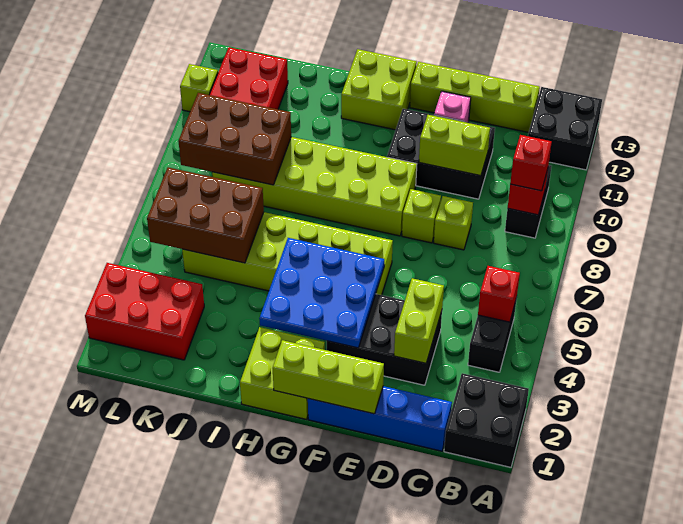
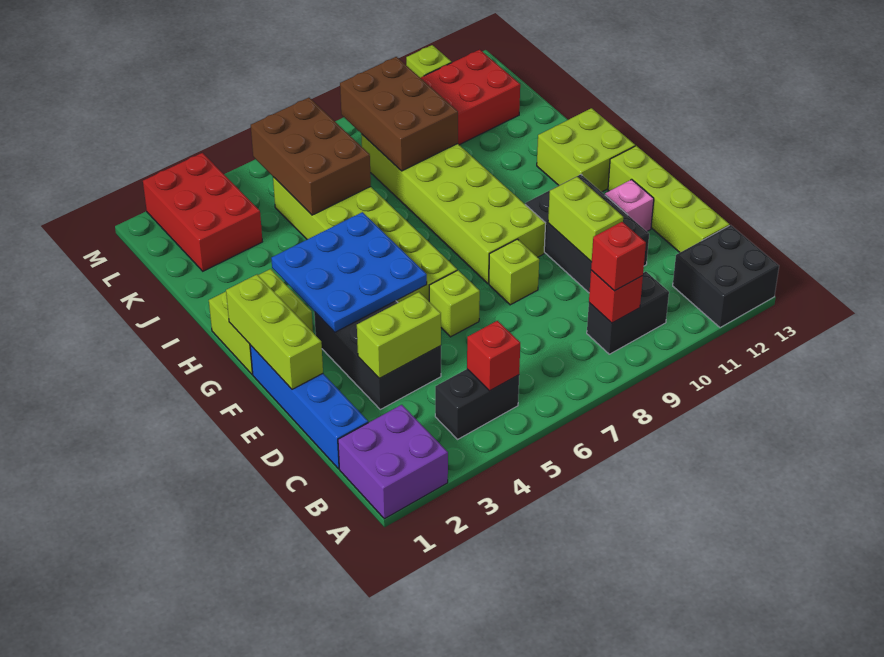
black 2x2 brick [444,373,529,467] -> purple 2x2 brick [338,405,448,519]
lime 1x1 brick [434,196,473,250] -> lime 1x1 brick moved to [429,270,480,337]

